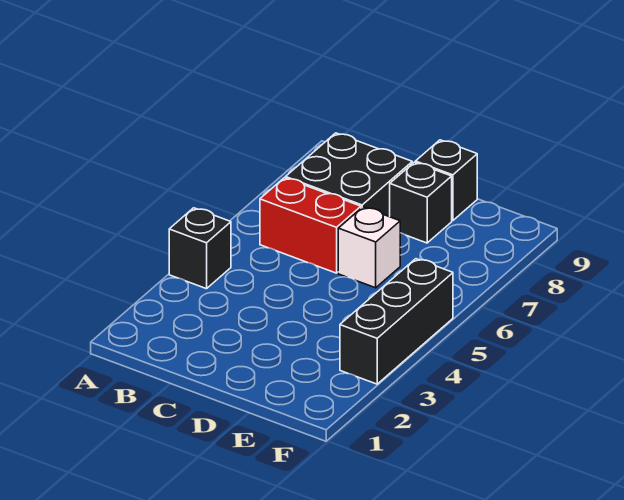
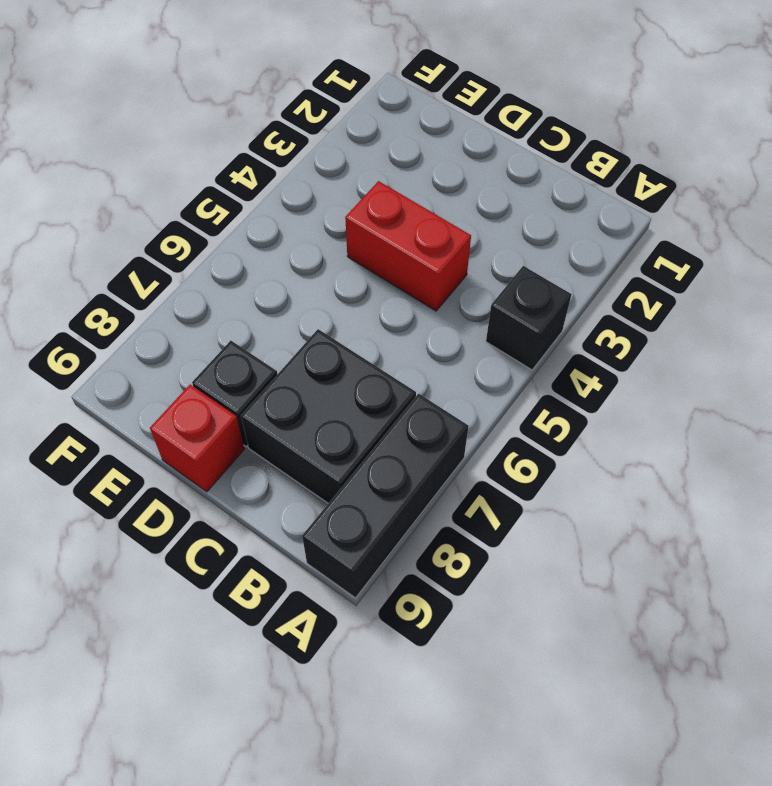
red 1x2 brick [260,178,361,273] -> red 1x2 brick moved to [345,181,471,311]
white 1x1 brick [338,207,400,288] -> none
black 1x1 brick [415,140,477,221] -> red 1x1 brick [150,385,244,492]
black 1x3 brick [340,259,453,384] -> black 1x3 brick moved to [302,394,468,598]

